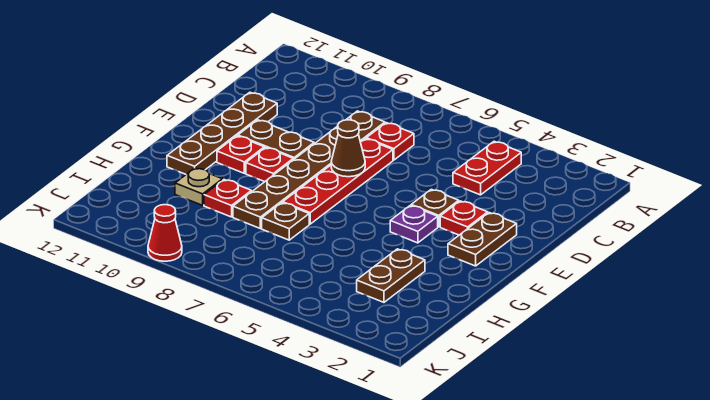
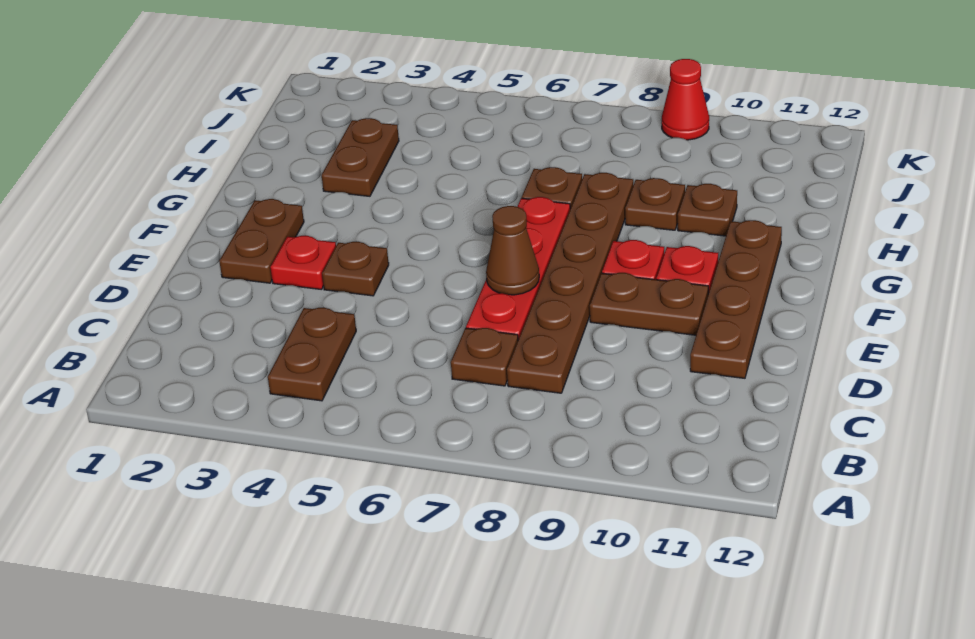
red 1x2 plate [453,141,521,195] -> brown 1x2 plate [268,308,356,401]
red 1x1 plate [366,123,414,160] -> brown 1x1 plate [451,328,518,386]
purple 1x1 plate [390,205,438,243] -> none
red 1x1 plate [204,180,251,217] -> brown 1x1 plate [625,178,685,230]
tan 1x1 plate [175,168,223,205] -> brown 1x1 plate [678,184,737,236]

